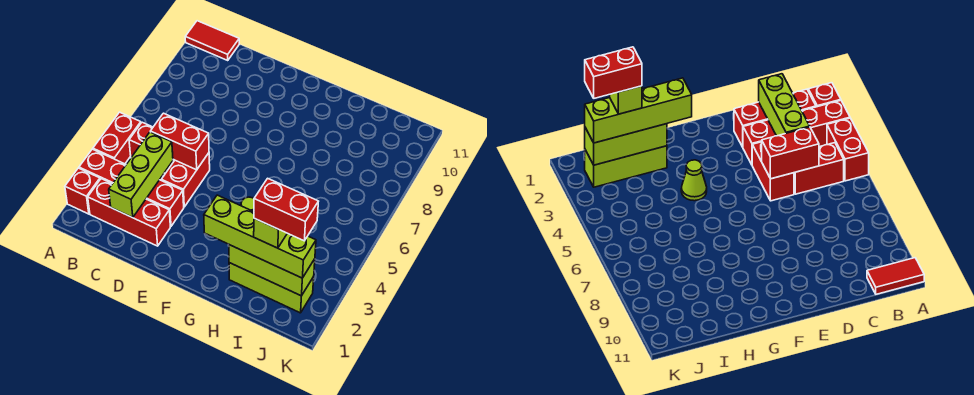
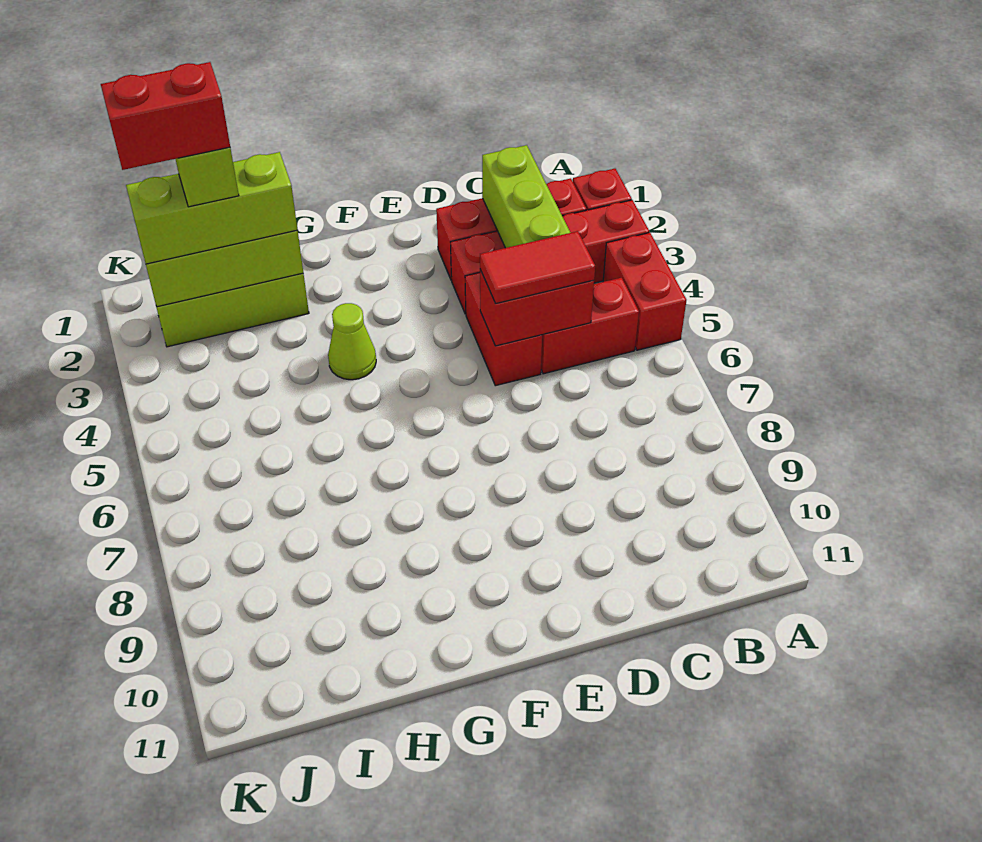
red 1x2 tile [185,21,239,60] -> red 1x2 tile moved to [480,231,595,303]
lime 1x4 brick [204,195,316,278] -> lime 1x3 brick [126,152,298,264]

